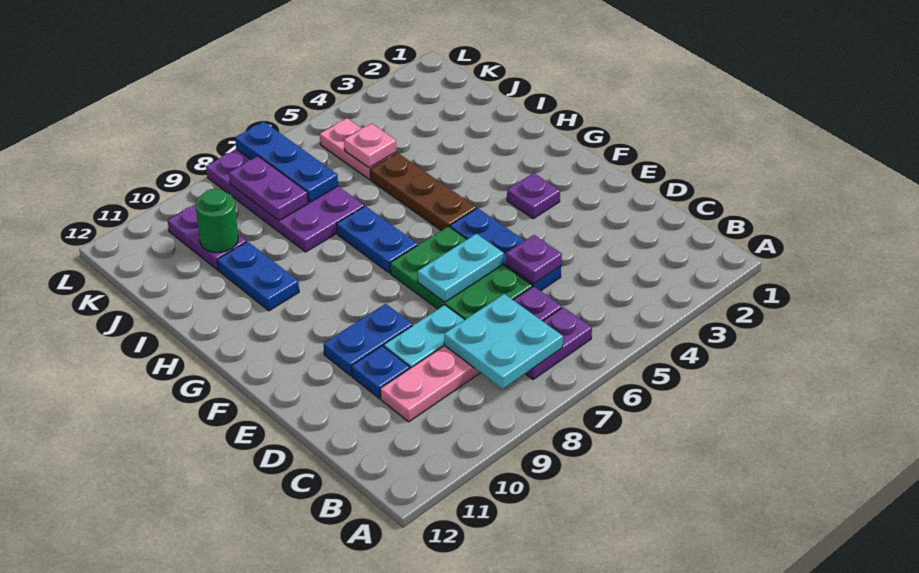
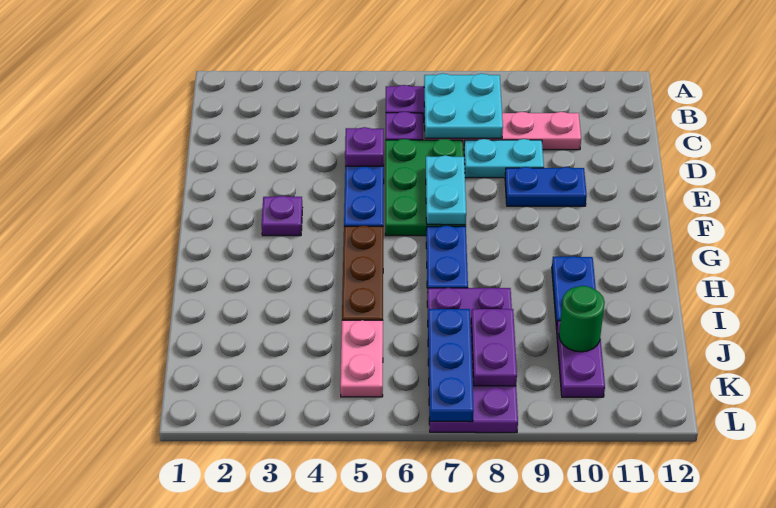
blue 1x1 plate [352,346,410,399] -> none
cyan 1x2 plate [418,234,504,302] -> cyan 1x2 plate turned to [426,155,466,225]
pink 1x1 plate [344,123,396,168] -> none

